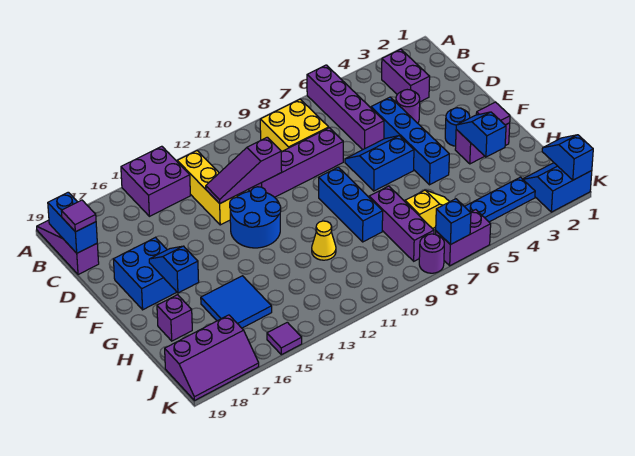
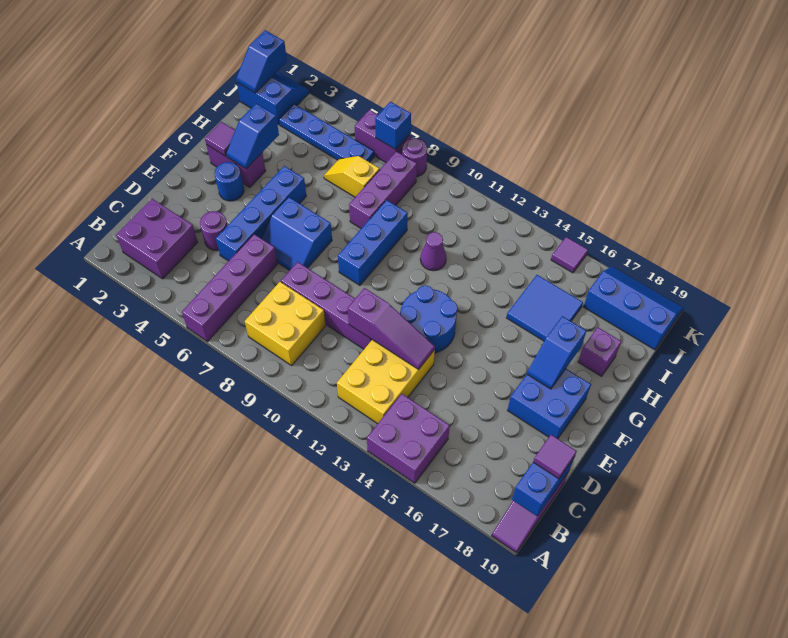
purple 1x2 brick [382,49,430,102] -> purple 2x2 brick [116,199,198,279]
yellow 1x3 brick [177,151,240,225] -> yellow 2x3 brick [337,340,435,424]
yellow 1x1 cone [312,221,336,260] -> purple 1x1 cone [420,232,446,271]
blue 2x2 slope [523,163,592,212] -> blue 2x2 slope turned to [237,72,309,124]
purple 2x3 slope [165,315,259,401] -> blue 2x3 slope [584,267,683,350]

